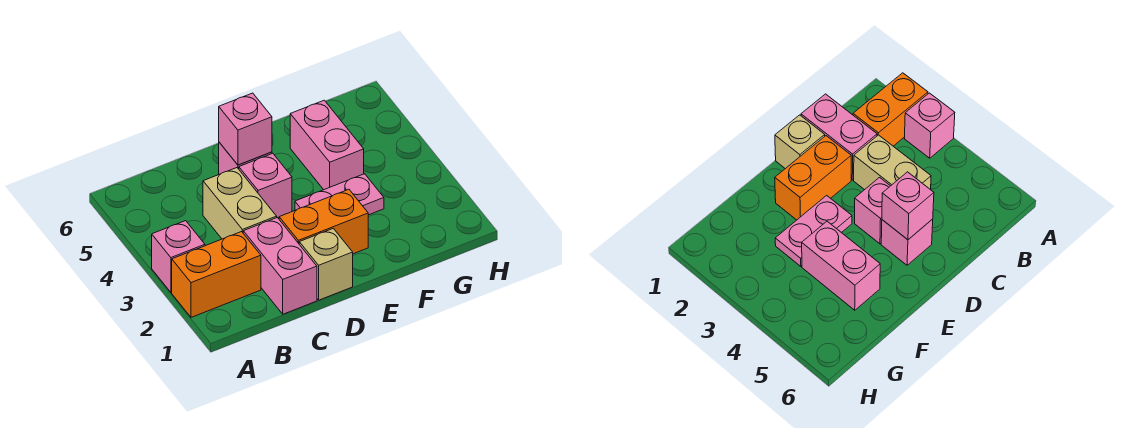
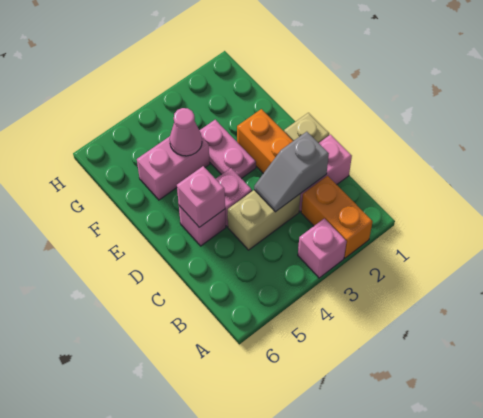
none -> grey 1x2 slope [254,132,329,212]
none -> pink 1x1 cone [170,108,202,156]

